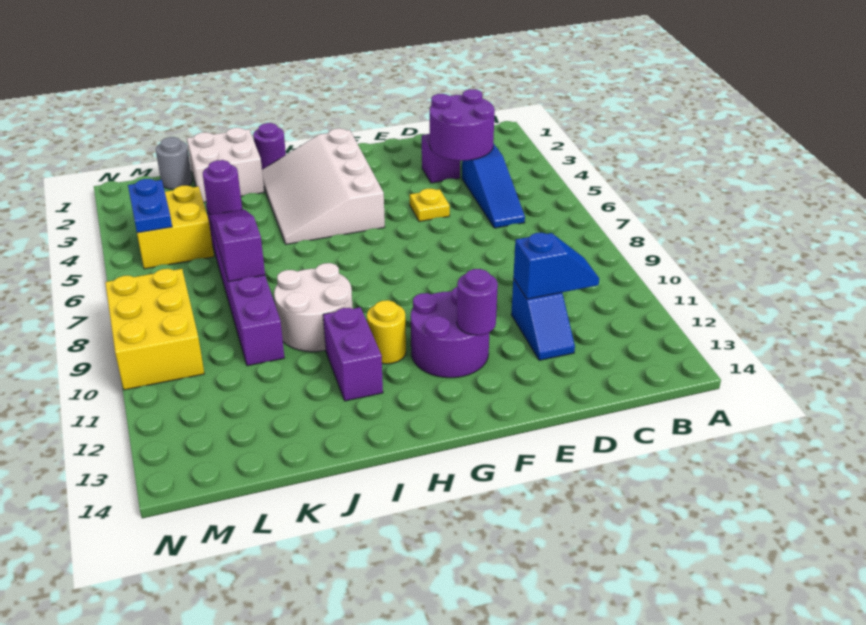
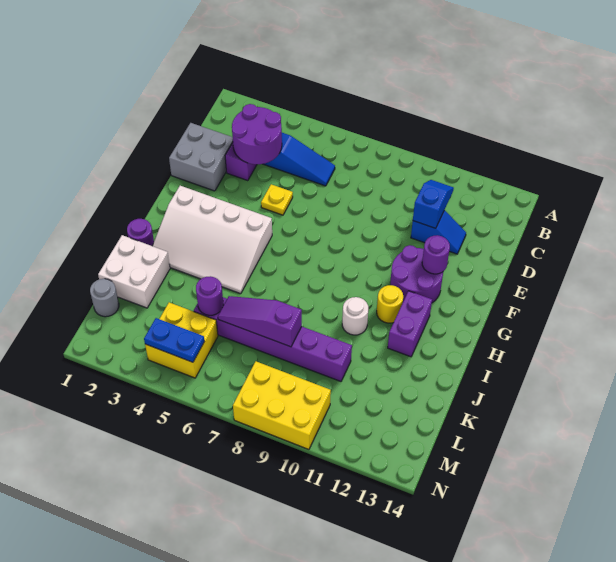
none -> grey 2x2 brick [169,123,233,191]
white 2x2 round brick [274,263,353,352] -> white 1x1 round brick [342,297,368,335]
purple 1x2 brick [323,307,383,401] -> purple 1x2 brick turned to [388,291,432,357]

